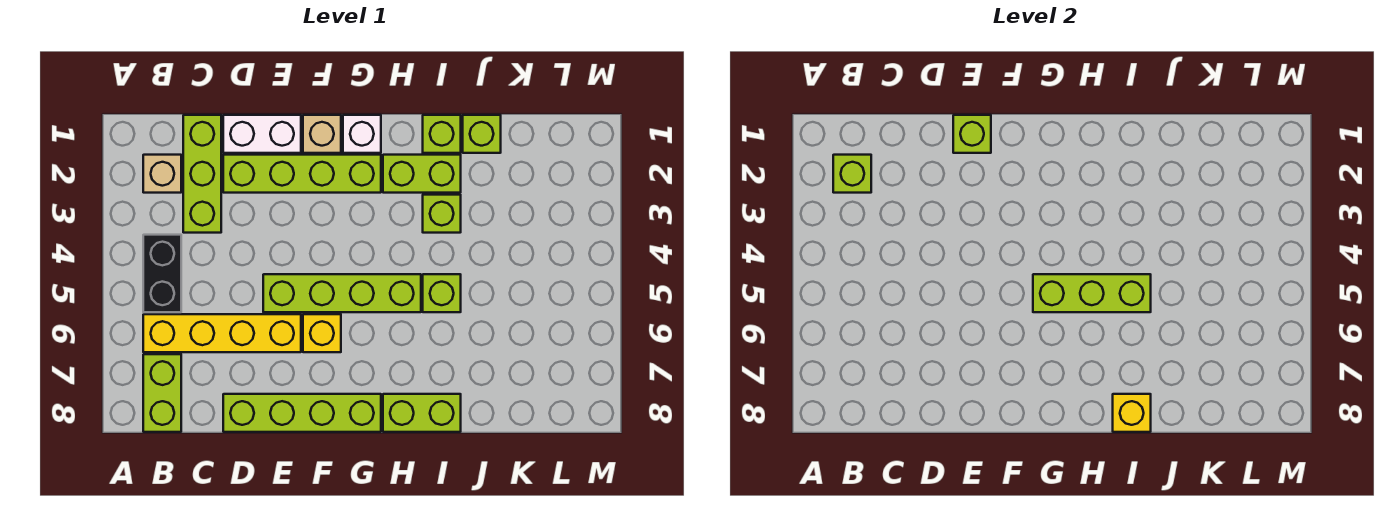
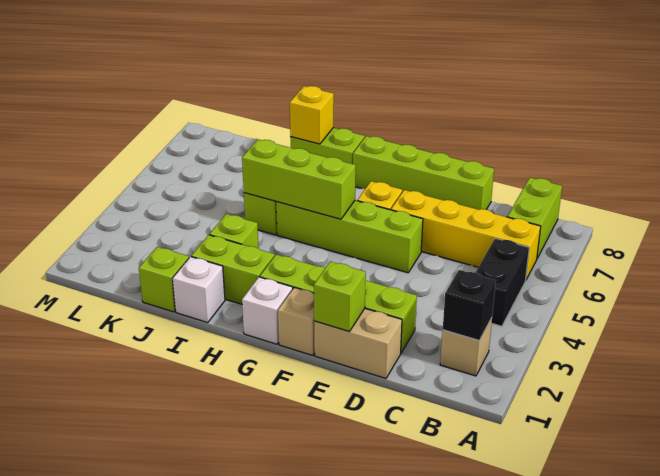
lime 1x1 brick [833,155,871,193] -> black 1x1 brick [443,270,496,340]
lime 1x3 brick [183,115,221,233] -> none
white 1x2 brick [223,115,301,153] -> tan 1x2 brick [314,309,402,378]
lime 1x1 brick [423,115,461,153] -> white 1x1 brick [173,257,225,323]

